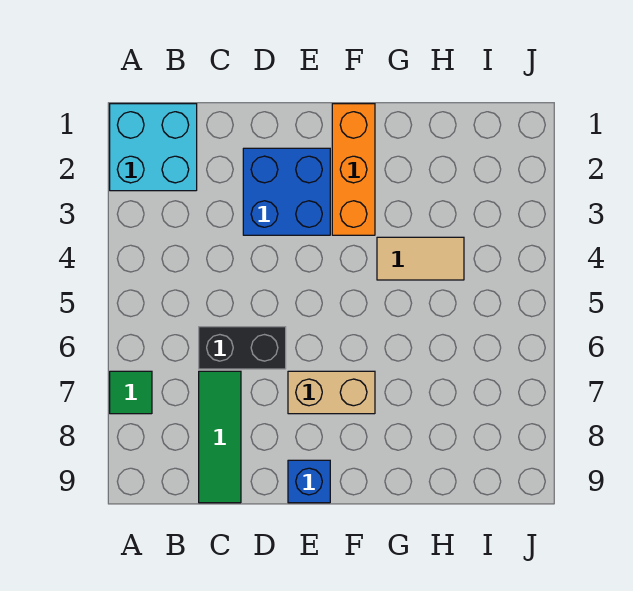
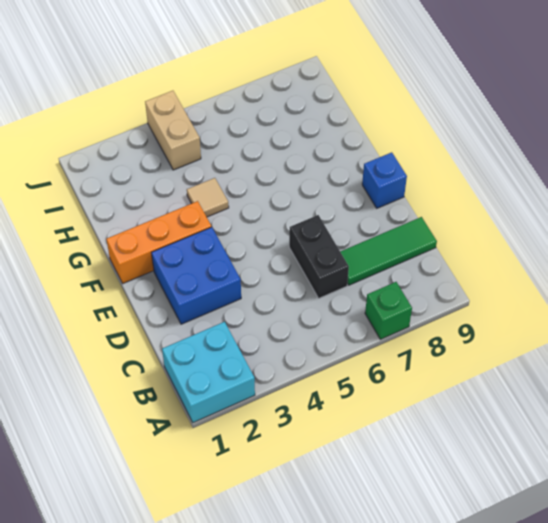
green 1x1 tile [110,371,152,414] -> green 1x1 brick [365,282,412,339]
tan 1x2 brick [288,371,375,414] -> tan 1x2 brick moved to [145,91,201,170]
tan 1x2 tile [377,237,464,280] -> tan 1x1 tile [187,178,229,217]

